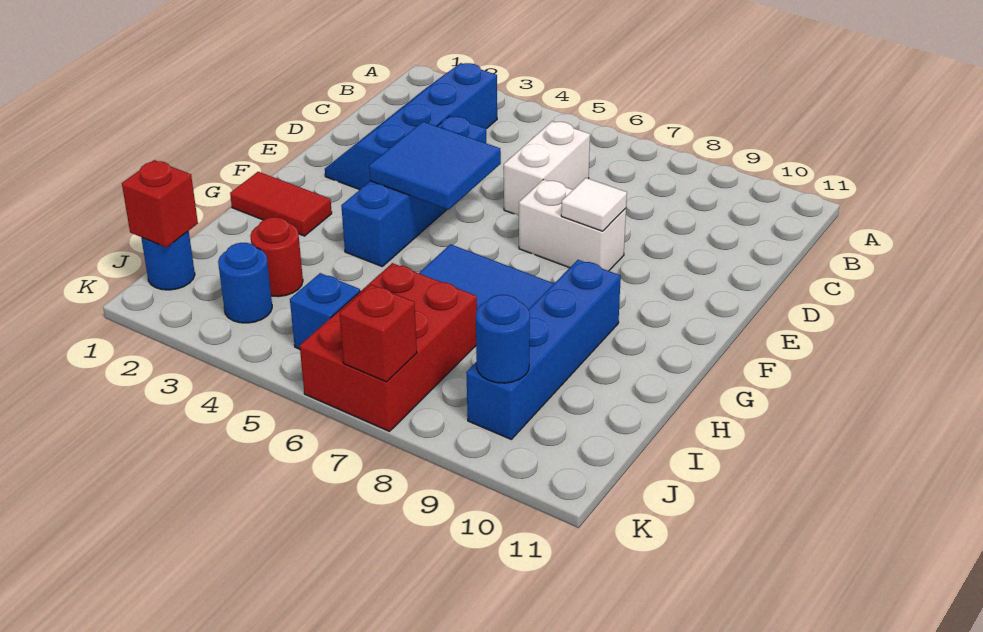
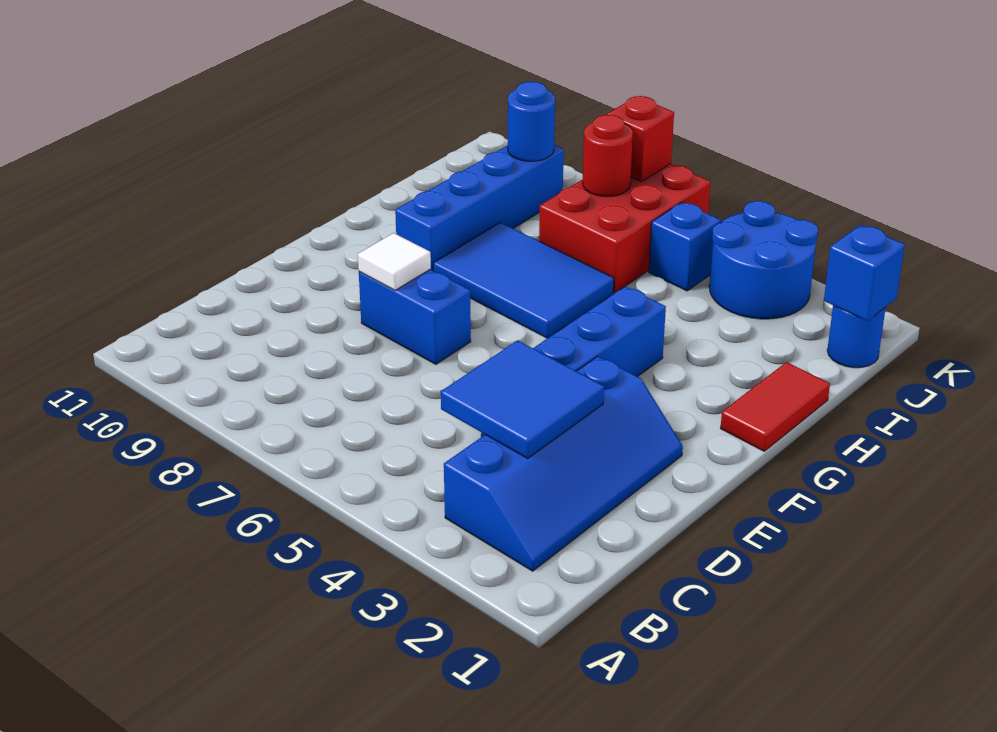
white 1x2 brick [504,121,590,215] -> none
blue 2x2 tile [369,122,501,210] -> blue 2x2 tile moved to [441,340,604,458]
white 1x2 brick [519,179,626,271] -> blue 1x2 brick [359,269,471,364]
red 1x2 tile [230,172,332,236] -> red 1x2 tile turned to [721,362,830,451]
red 1x1 round brick [250,217,303,297] -> red 1x1 round brick moved to [583,115,633,196]
red 1x1 brick [122,160,198,247] -> blue 1x1 brick [824,225,905,321]
blue 1x1 round brick [218,243,272,323] -> blue 2x2 round brick [709,201,818,319]

